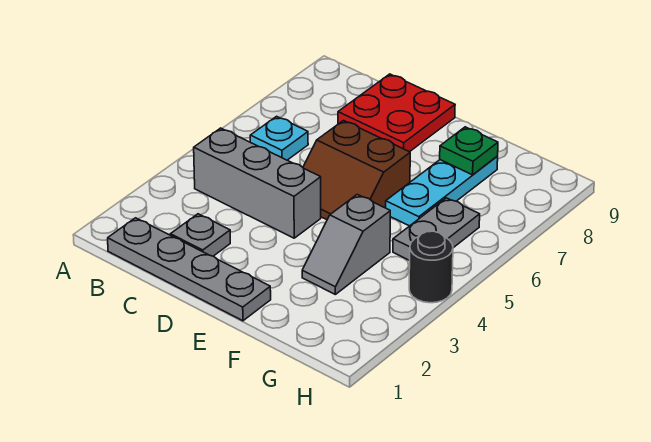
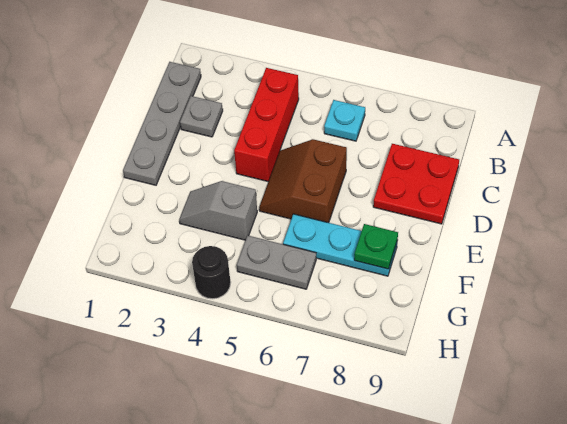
grey 1x3 brick [194,128,321,238] -> red 1x3 brick [234,68,299,182]

